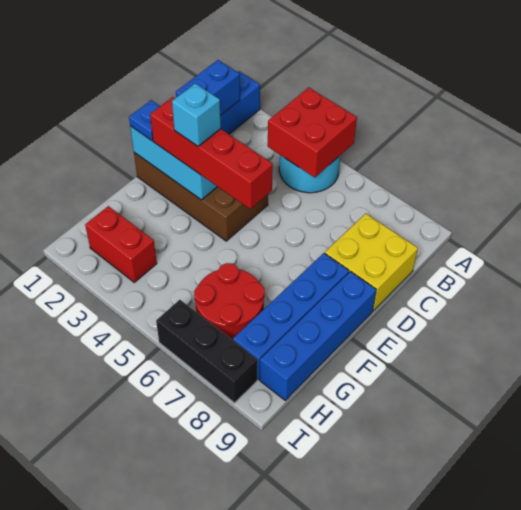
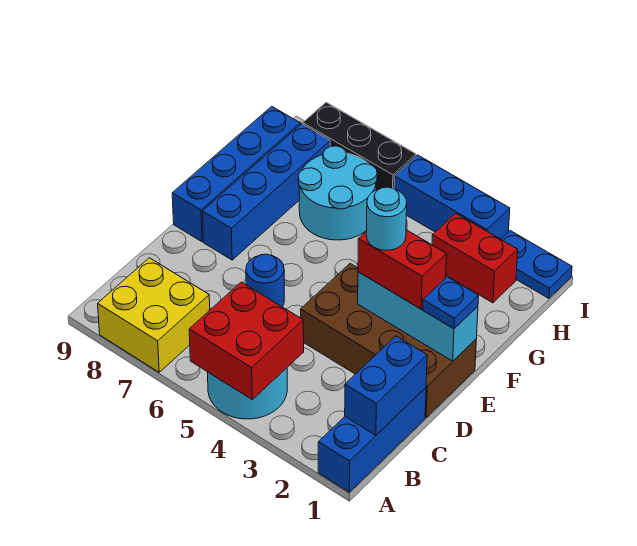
yellow 2x2 brick [325,214,418,311] -> yellow 2x2 brick moved to [98,258,210,372]
none -> blue 1x1 round brick [246,254,284,307]
red 1x4 brick [150,97,273,209] -> red 1x2 brick [358,230,447,309]
cyan 1x1 brick [172,83,221,146] -> cyan 1x1 round brick [366,187,407,250]
red 2x2 round brick [194,263,265,340] -> cyan 2x2 round brick [298,146,377,240]
none -> blue 1x2 plate [501,231,572,298]
none -> blue 1x3 brick [394,155,510,239]

